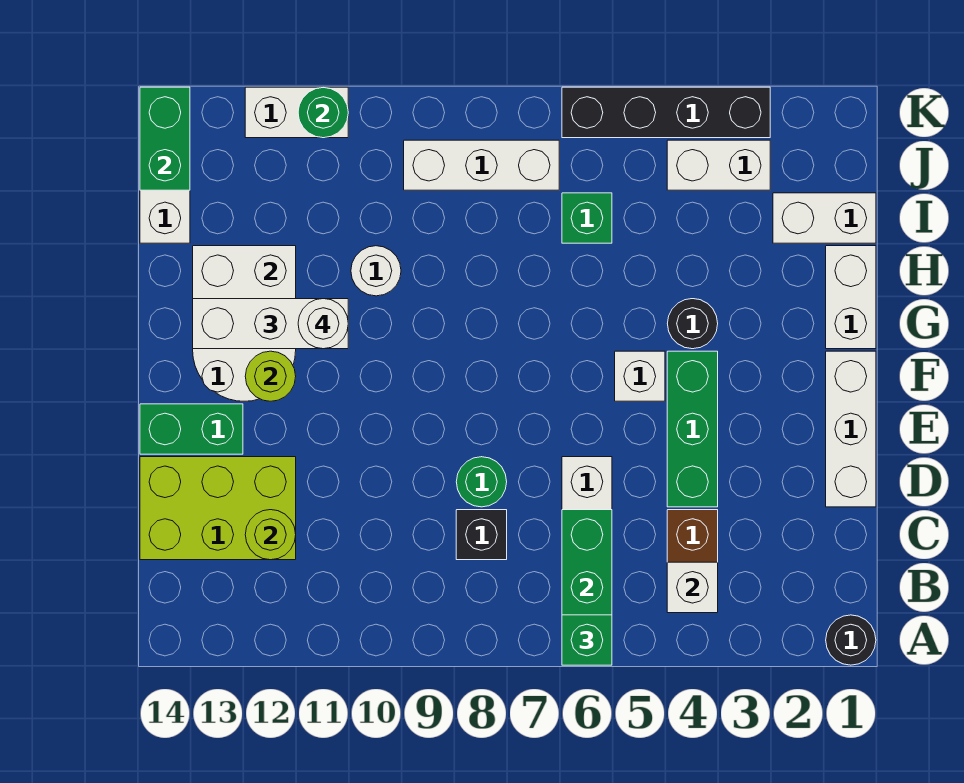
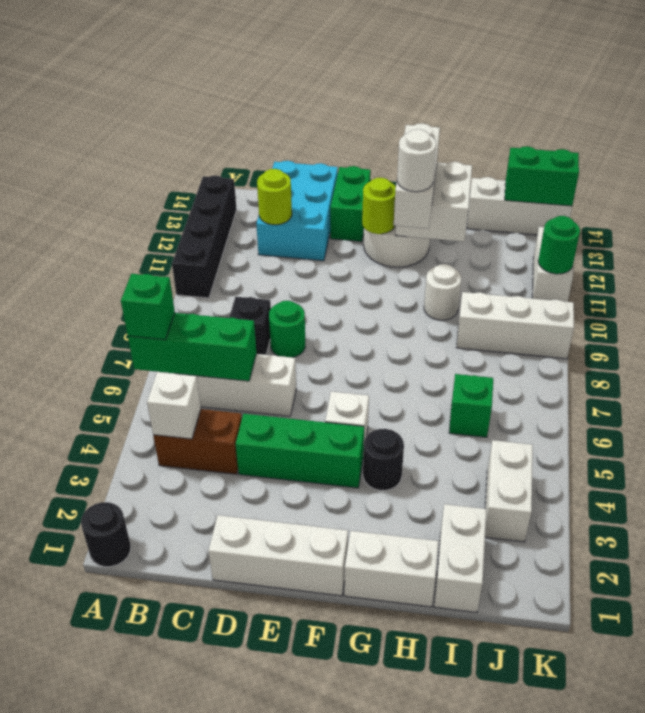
lime 2x3 brick [140,457,296,560] -> cyan 2x3 brick [256,161,338,261]
white 1x3 brick [404,140,559,190] -> white 1x3 brick turned to [456,292,574,359]
black 1x4 brick [562,87,770,138] -> black 1x4 brick moved to [172,176,237,298]

